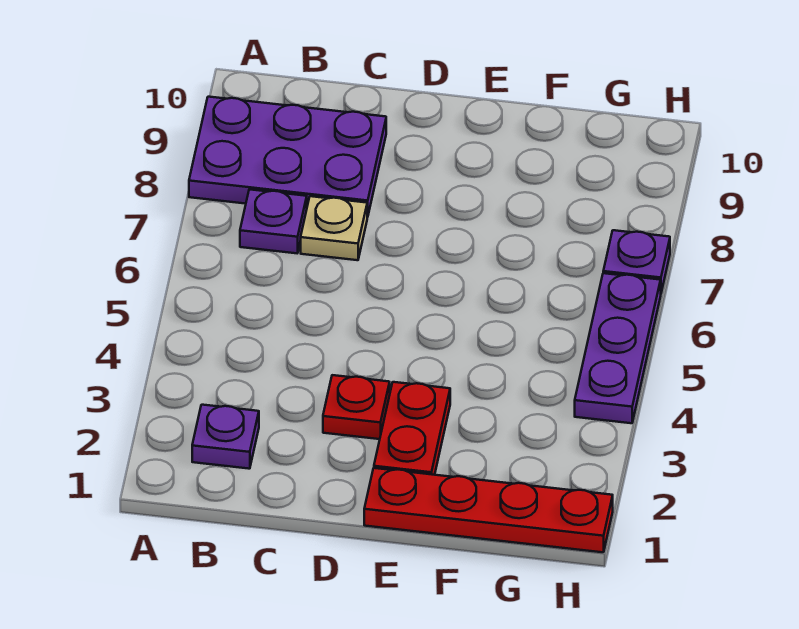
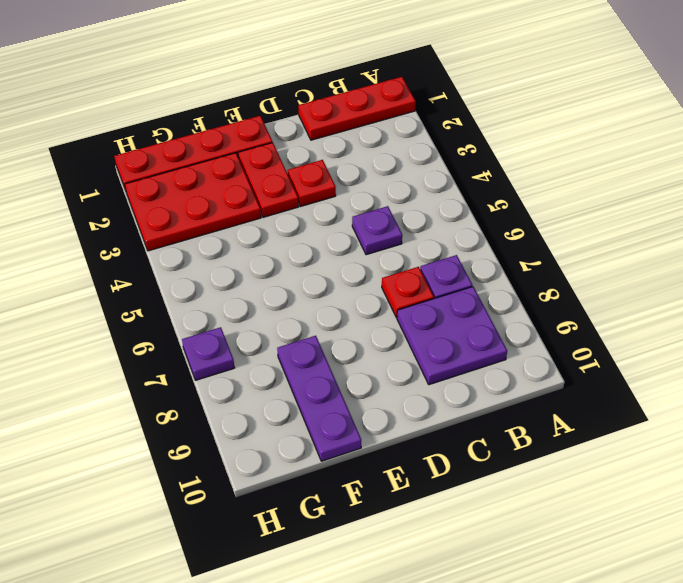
none -> red 1x3 plate [298,77,416,140]
purple 2x3 plate [189,97,386,217] -> purple 2x2 plate [397,287,507,385]
purple 1x1 plate [192,405,259,469] -> purple 1x1 plate moved to [352,206,402,255]
tan 1x1 plate [301,196,367,260] -> red 1x1 plate [382,267,434,318]
none -> red 2x3 plate [125,153,261,251]
purple 1x3 plate [575,273,661,423] -> purple 1x3 plate moved to [277,336,361,461]

